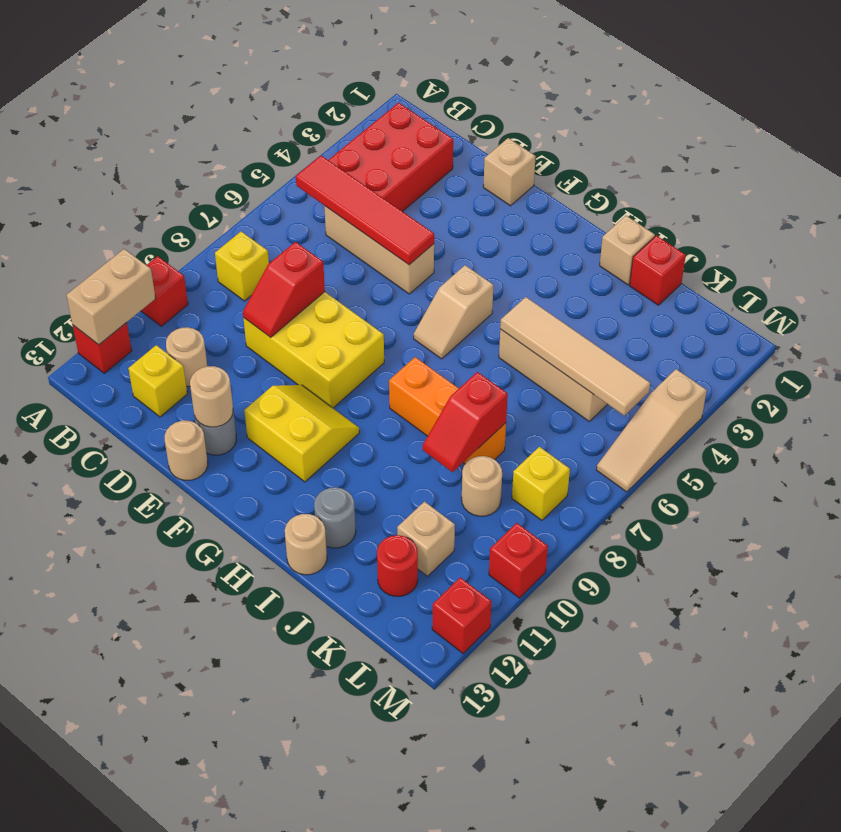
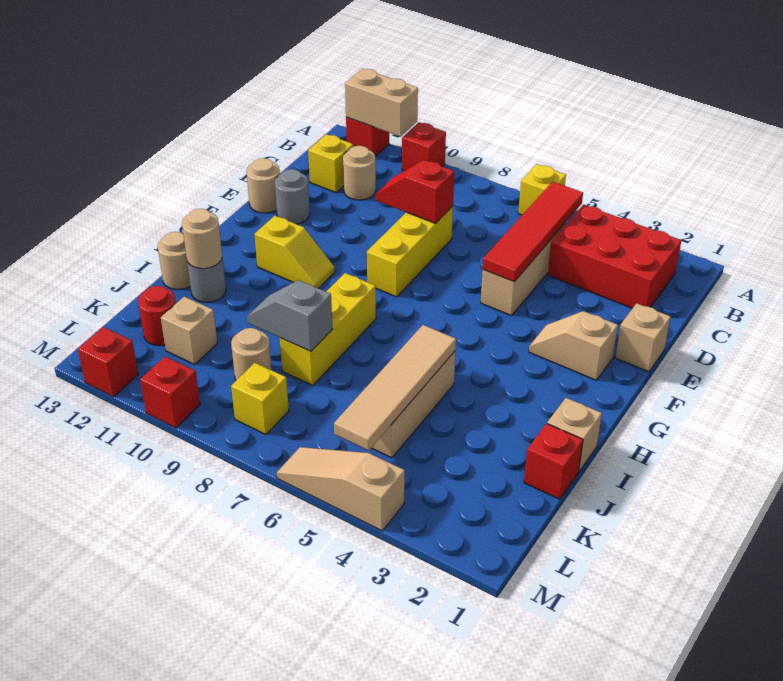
yellow 1x1 brick [215,232,269,301] -> yellow 1x1 brick moved to [518,164,566,215]
yellow 2x3 brick [243,292,384,408] -> yellow 1x3 brick [367,206,453,297]
tan 1x1 round brick [190,366,233,427] -> tan 1x1 round brick moved to [182,209,222,269]
yellow 2x2 slope [244,385,359,482] -> yellow 1x2 slope [255,216,335,288]
tan 1x2 slope [414,265,493,359] -> tan 1x2 slope moved to [529,311,618,380]
orange 1x3 brick [389,357,506,464] -> yellow 1x3 brick [280,273,376,385]
red 1x2 slope [423,372,508,472] -> grey 1x2 slope [247,280,332,351]

